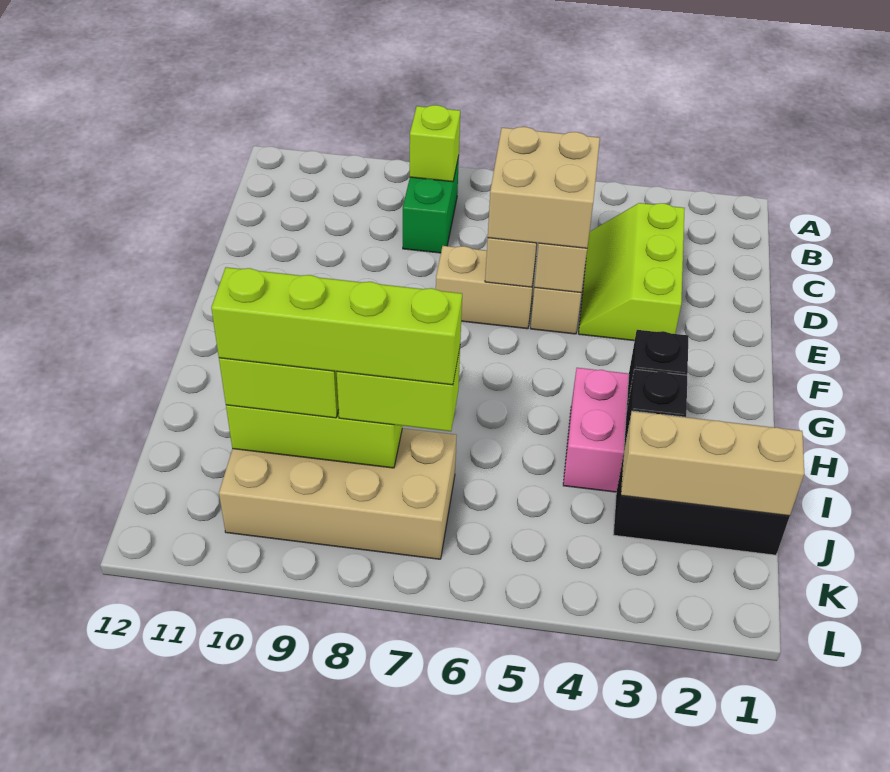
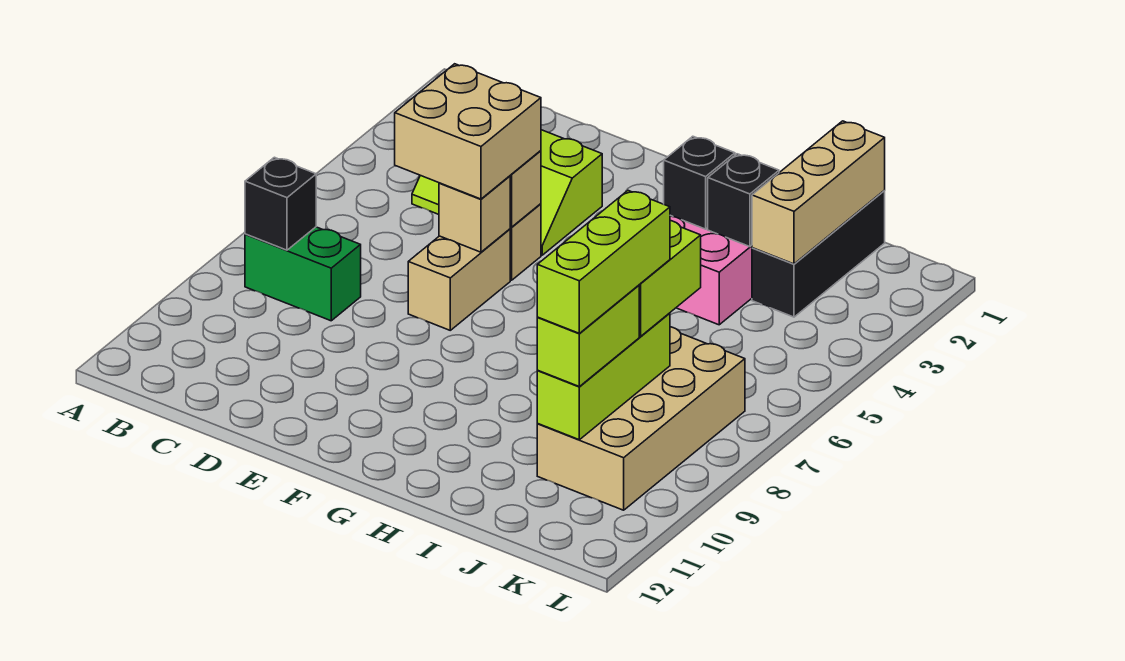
lime 1x1 brick [410,105,460,182] -> black 1x1 brick [245,157,316,250]
lime 1x4 brick [211,267,462,385] -> lime 1x3 brick [537,191,670,333]

